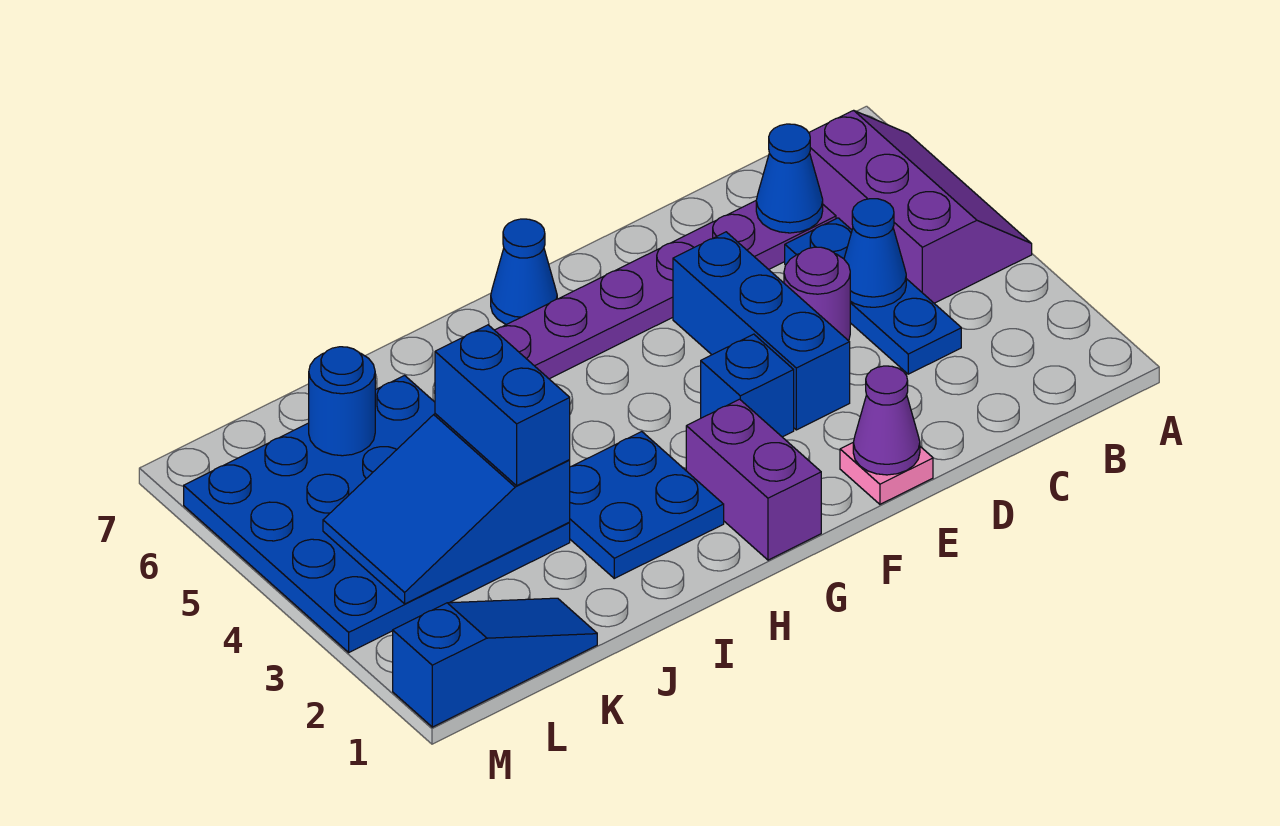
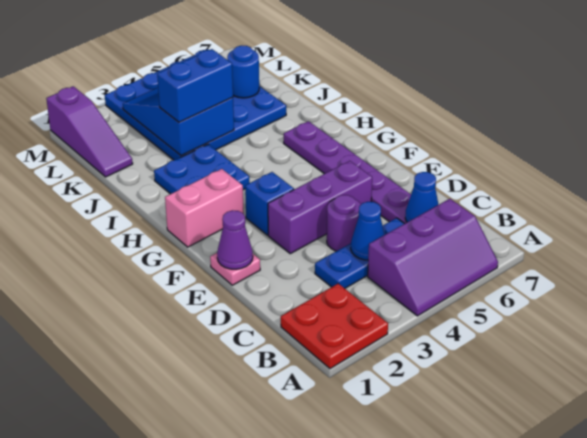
none -> red 2x2 plate [281,284,388,369]
blue 1x3 brick [673,232,850,430] -> purple 1x3 brick [268,161,372,254]
purple 1x2 brick [686,399,821,560] -> pink 1x2 brick [165,169,244,247]
blue 1x1 cone [491,219,557,324] -> none
blue 1x3 slope [393,598,597,727] -> purple 1x3 slope [46,86,133,177]

